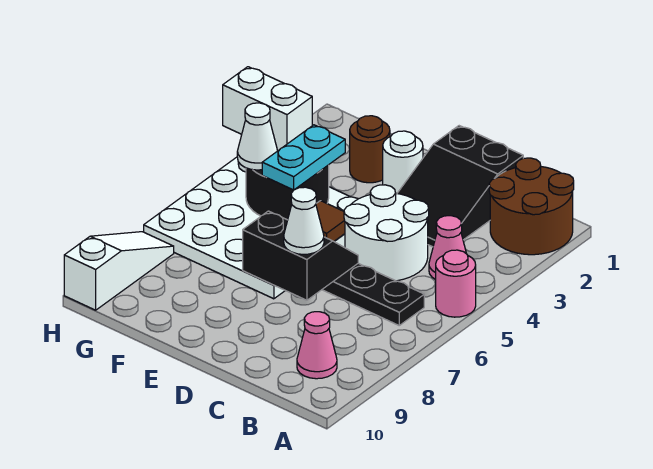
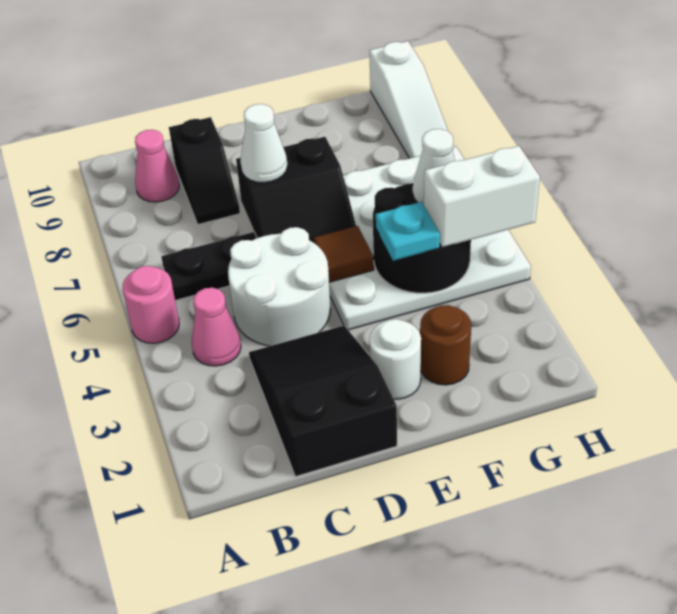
brown 2x2 round brick [489,158,574,255] -> none
none -> black 1x2 slope [169,117,240,224]
cyan 1x2 plate [262,125,345,190] -> cyan 1x1 plate [376,202,440,261]

